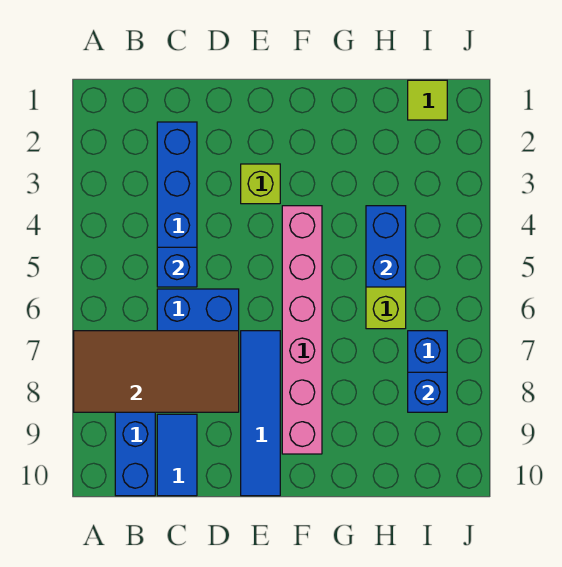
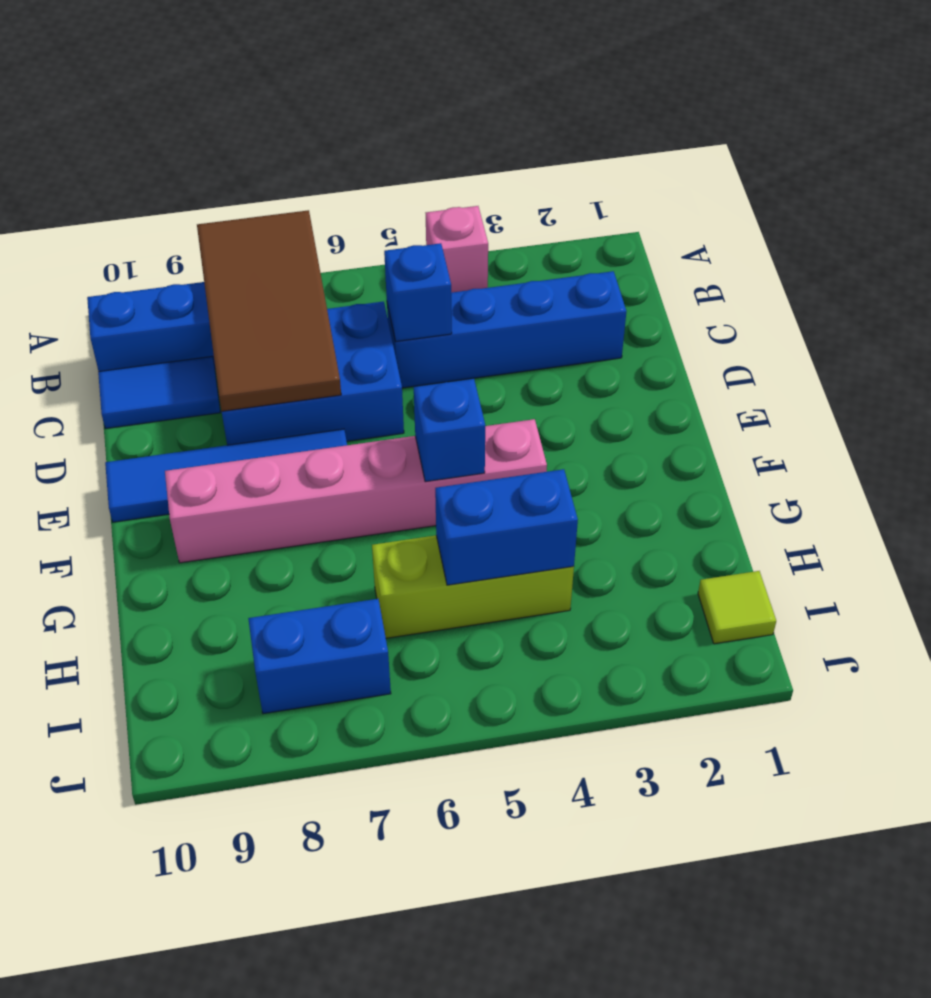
none -> pink 1x1 brick [426,206,488,293]
lime 1x1 brick [241,164,280,204] -> none
blue 1x1 brick [408,372,447,412] -> blue 1x1 brick moved to [414,379,485,482]

